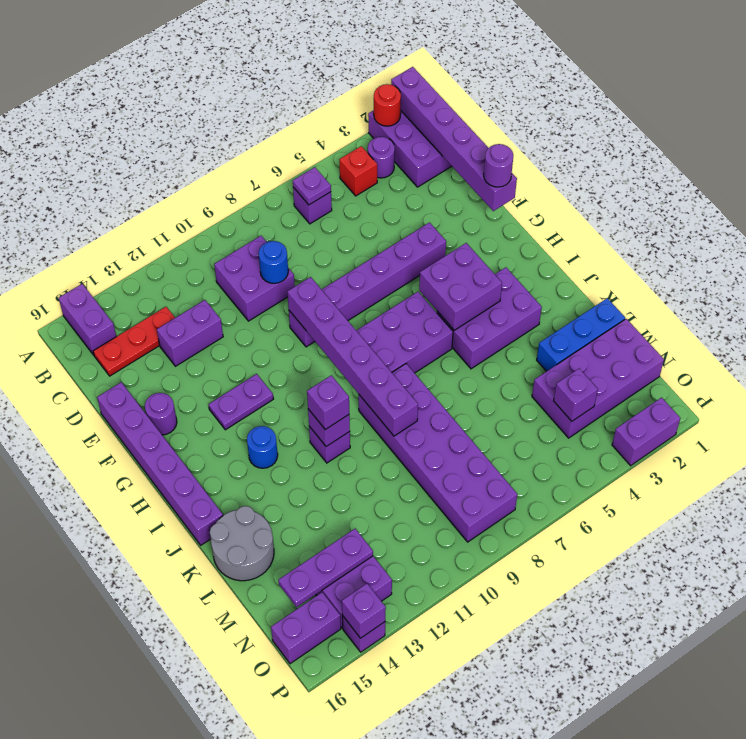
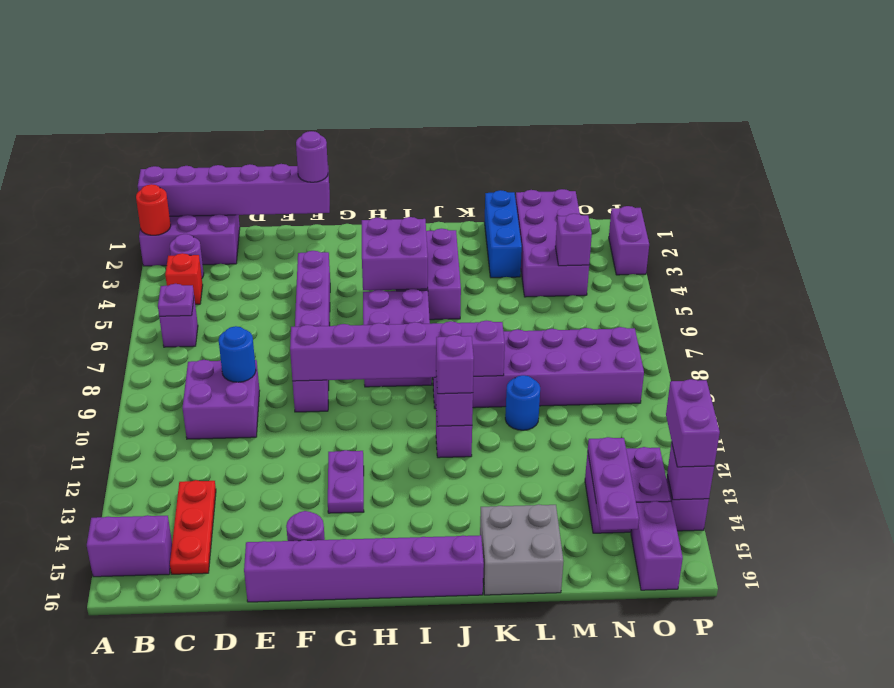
purple 1x2 brick [157,300,223,366] -> purple 1x2 brick moved to [666,379,720,467]
blue 1x1 round brick [247,426,278,468] -> blue 1x1 round brick moved to [505,375,540,430]
grey 2x2 round brick [210,506,274,581] -> grey 2x2 brick [480,504,563,595]

